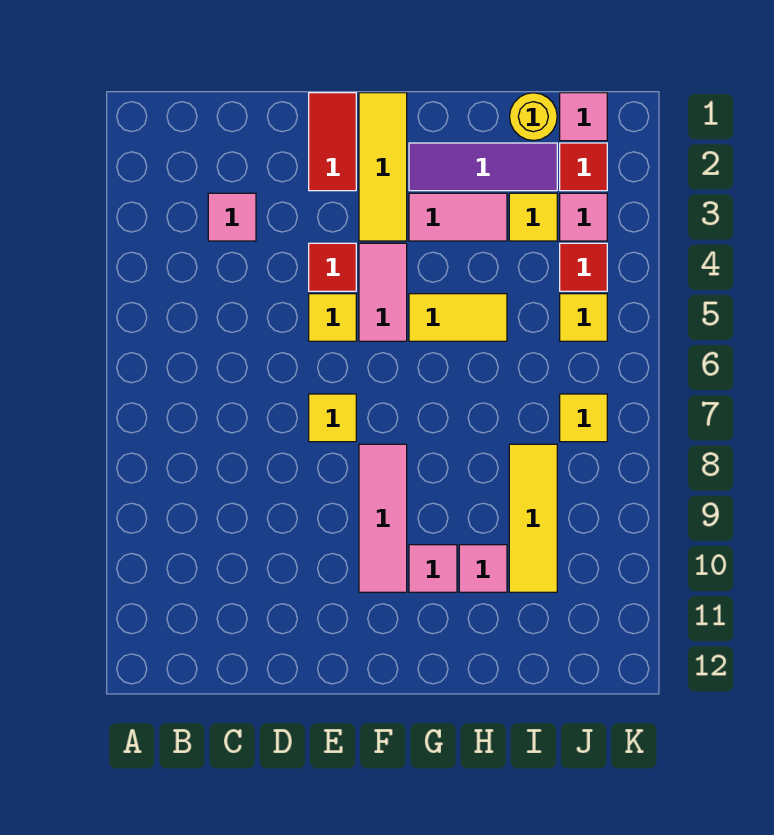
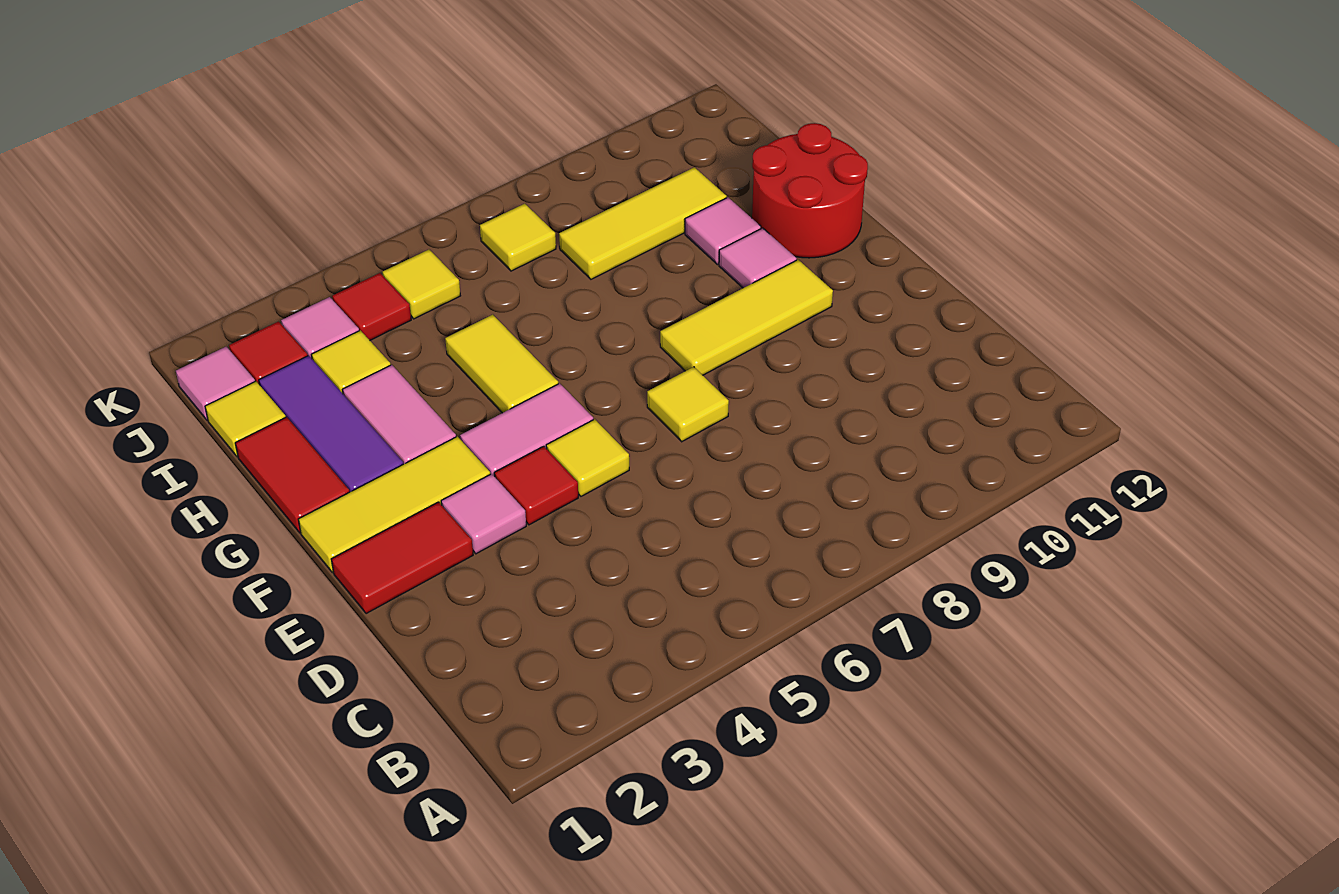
pink 1x1 tile [208,193,256,241] -> pink 1x1 tile moved to [441,474,526,554]
pink 1x3 tile [359,444,407,592] -> yellow 1x3 tile [660,260,833,375]
none -> red 1x2 tile [235,417,349,533]
none -> red 2x2 round brick [752,123,868,258]
yellow 1x1 round brick [510,93,557,141] -> yellow 1x1 tile [205,382,286,457]

